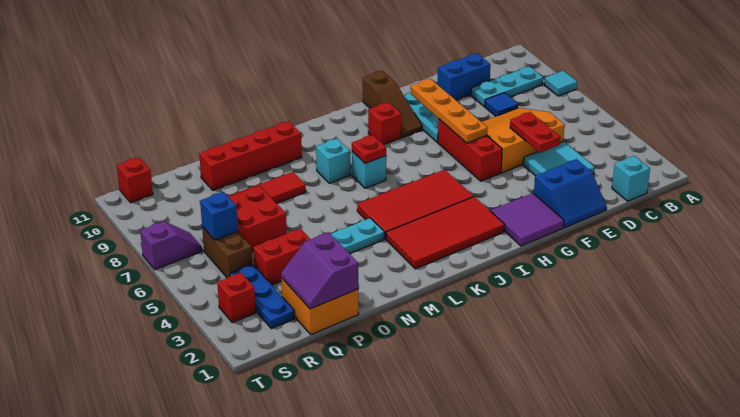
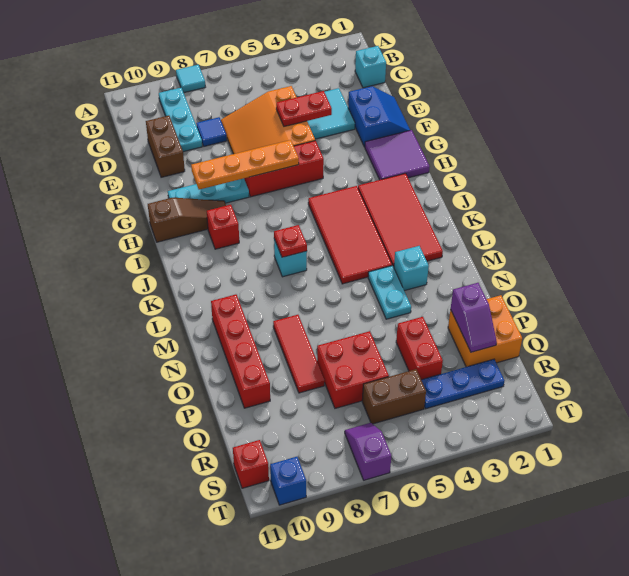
blue 1x2 brick [437,53,490,100] -> brown 1x2 brick [146,116,185,177]
cyan 1x1 brick [316,139,350,183] -> cyan 1x1 brick moved to [394,246,429,291]
purple 2x2 slope [281,232,358,309] -> purple 1x2 slope [451,283,497,352]
blue 1x1 brick [200,192,238,240] -> blue 1x1 brick moved to [270,457,306,505]
red 1x1 brick [217,273,256,323] -> none

